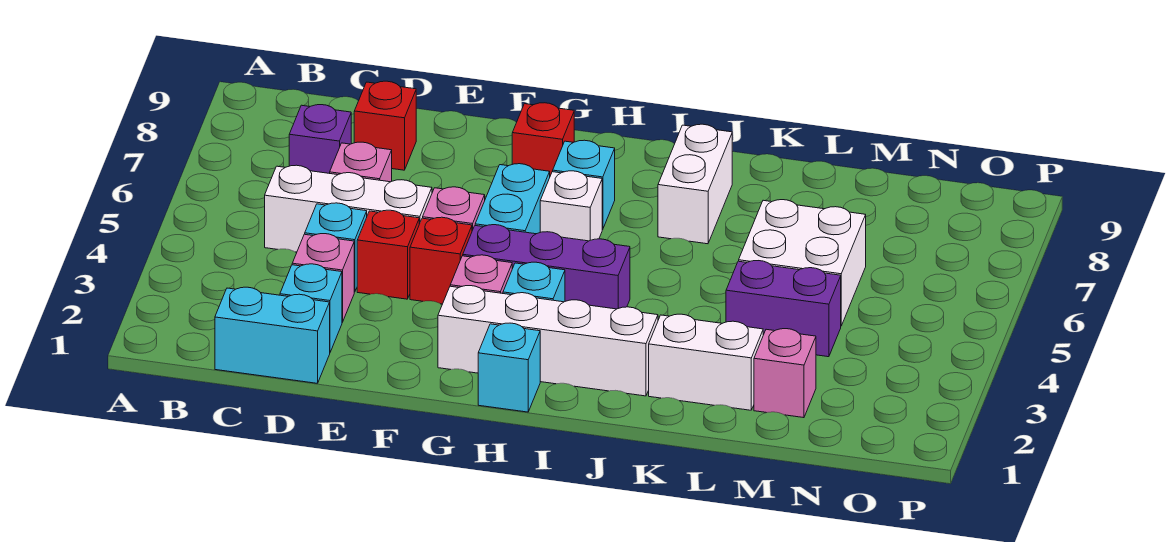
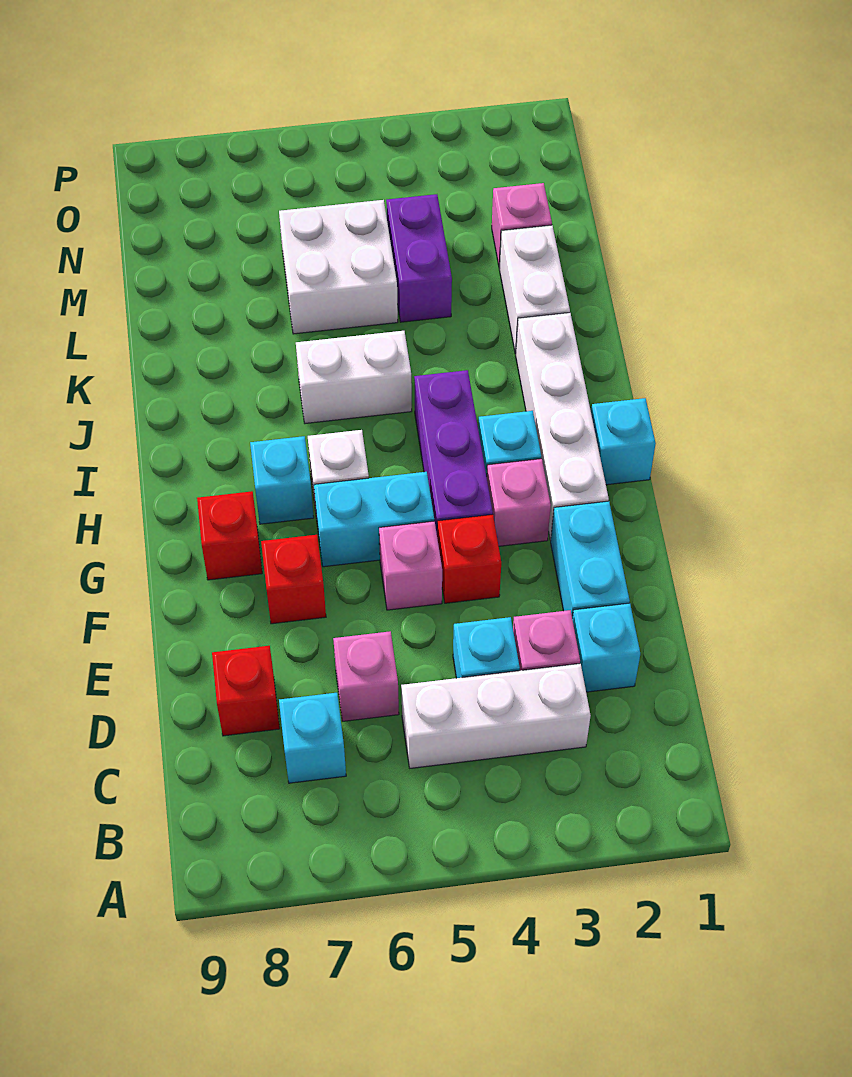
cyan 1x2 brick [215,287,330,383] -> cyan 1x2 brick moved to [551,501,630,618]
white 1x3 brick [265,165,432,252] -> white 1x3 brick turned to [401,664,591,768]
purple 1x1 brick [289,105,351,173] -> cyan 1x1 brick [279,693,346,783]
red 1x1 brick [357,210,419,299] -> red 1x1 brick moved to [261,535,326,624]
white 1x2 brick [658,124,732,244] -> white 1x2 brick moved to [296,331,412,423]

